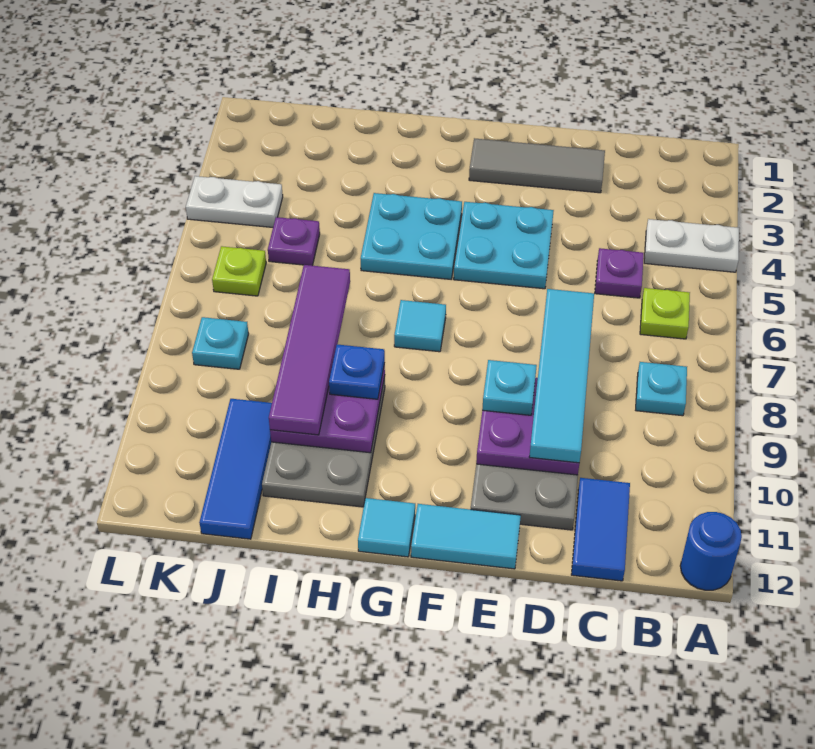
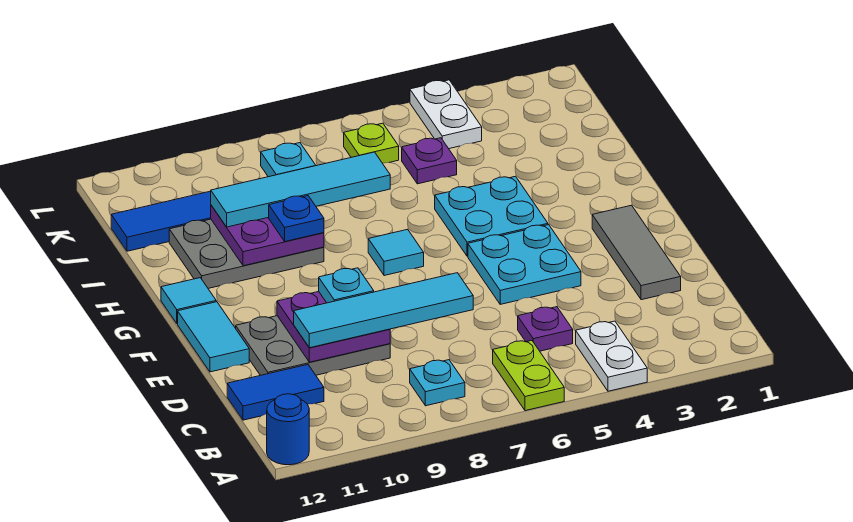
lime 1x1 plate [640,288,690,339] -> lime 1x2 plate [493,340,564,411]
purple 1x4 tile [269,265,350,435] -> cyan 1x4 tile [211,152,390,227]

